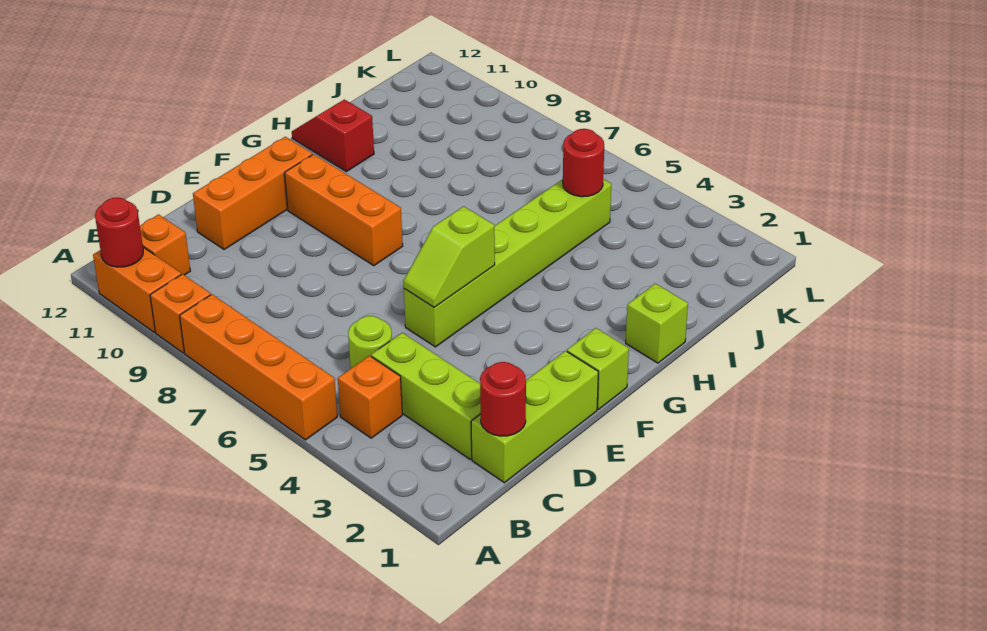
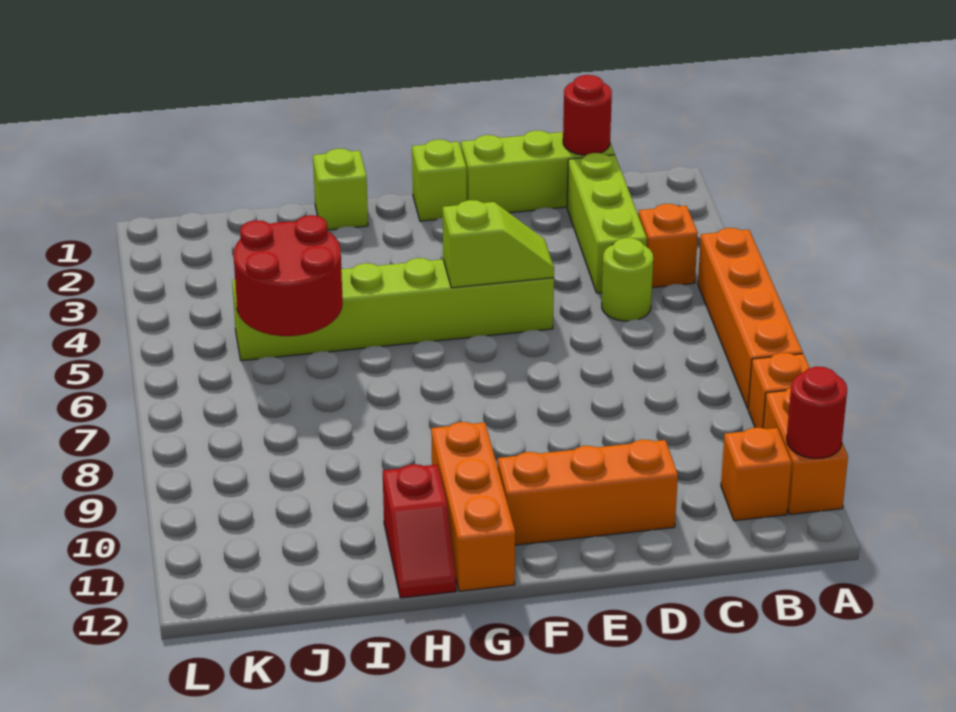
orange 1x3 brick [285,154,403,266] -> orange 1x3 brick moved to [431,422,515,591]
red 1x1 round brick [563,129,604,197] -> red 2x2 round brick [234,215,343,336]

